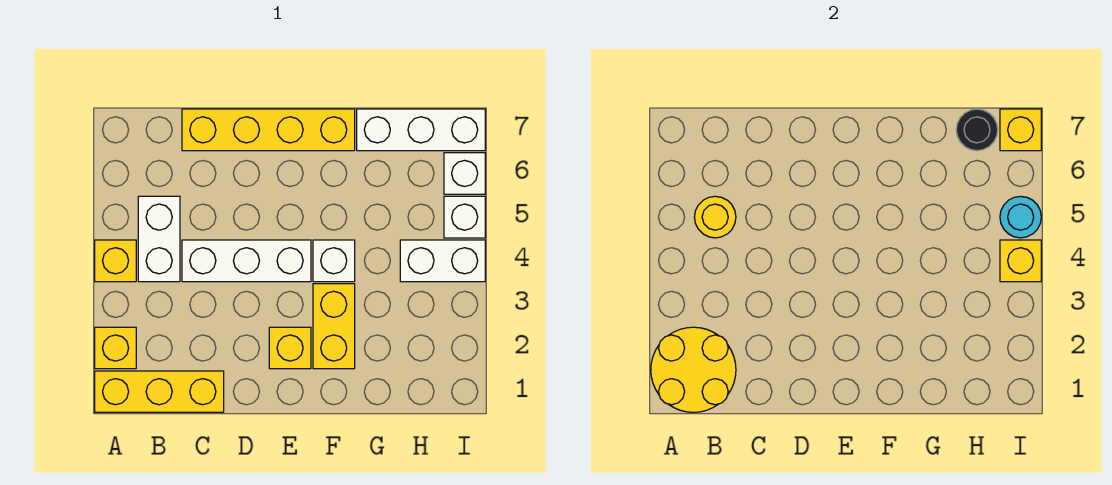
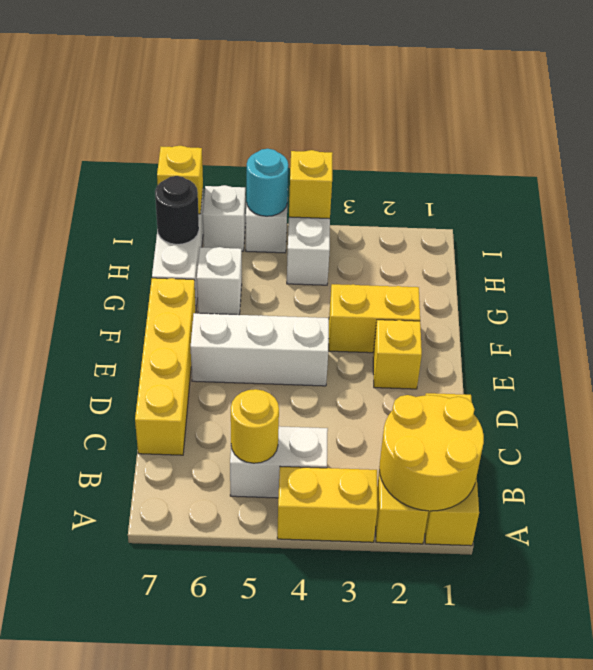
yellow 1x1 brick [95,240,136,282] -> yellow 1x2 brick [277,467,378,542]
white 1x3 brick [182,240,311,282] -> white 1x3 brick turned to [191,313,329,386]
white 1x1 brick [313,240,355,282] -> white 1x1 brick moved to [197,247,242,315]

